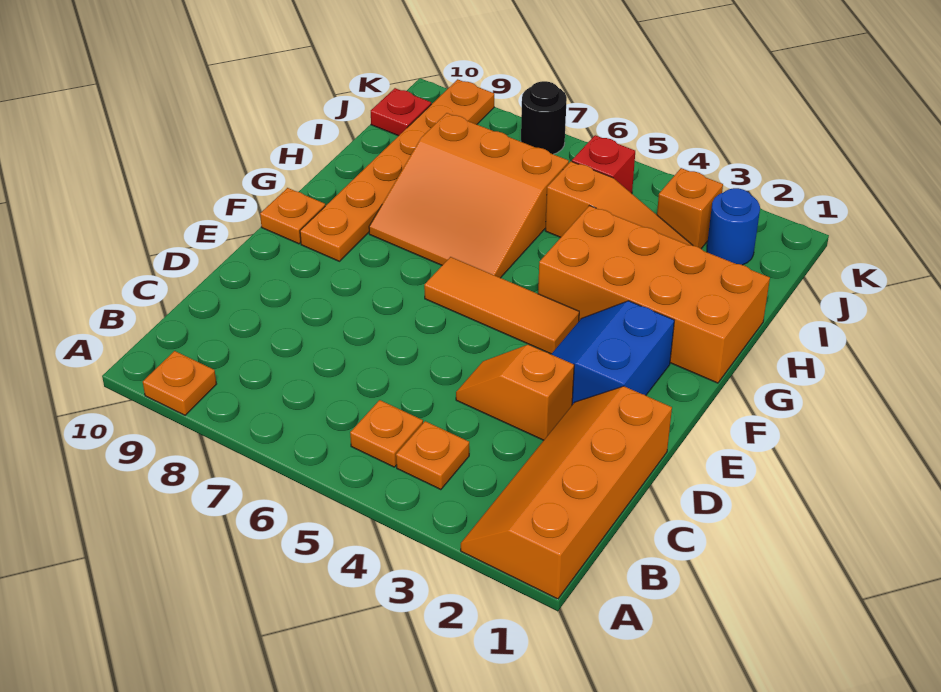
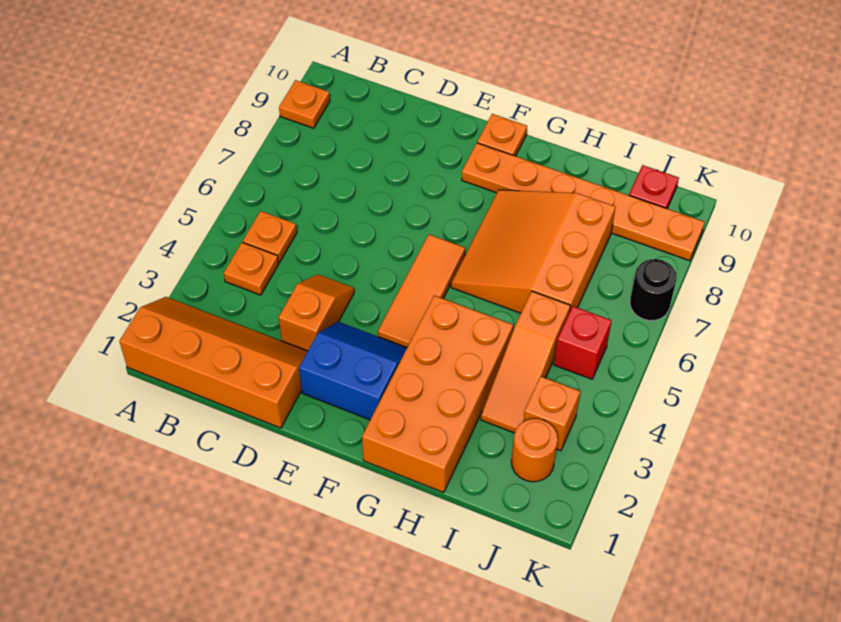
blue 1x1 round brick [707,188,760,265] -> orange 1x1 round brick [511,419,558,482]

